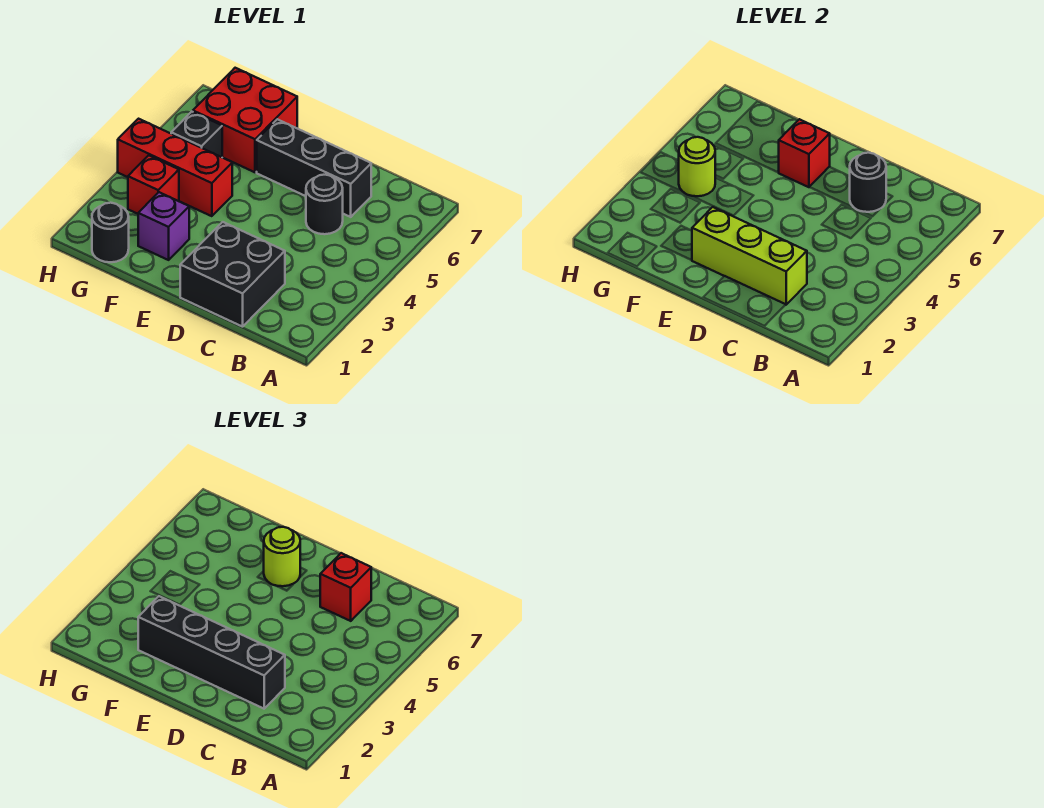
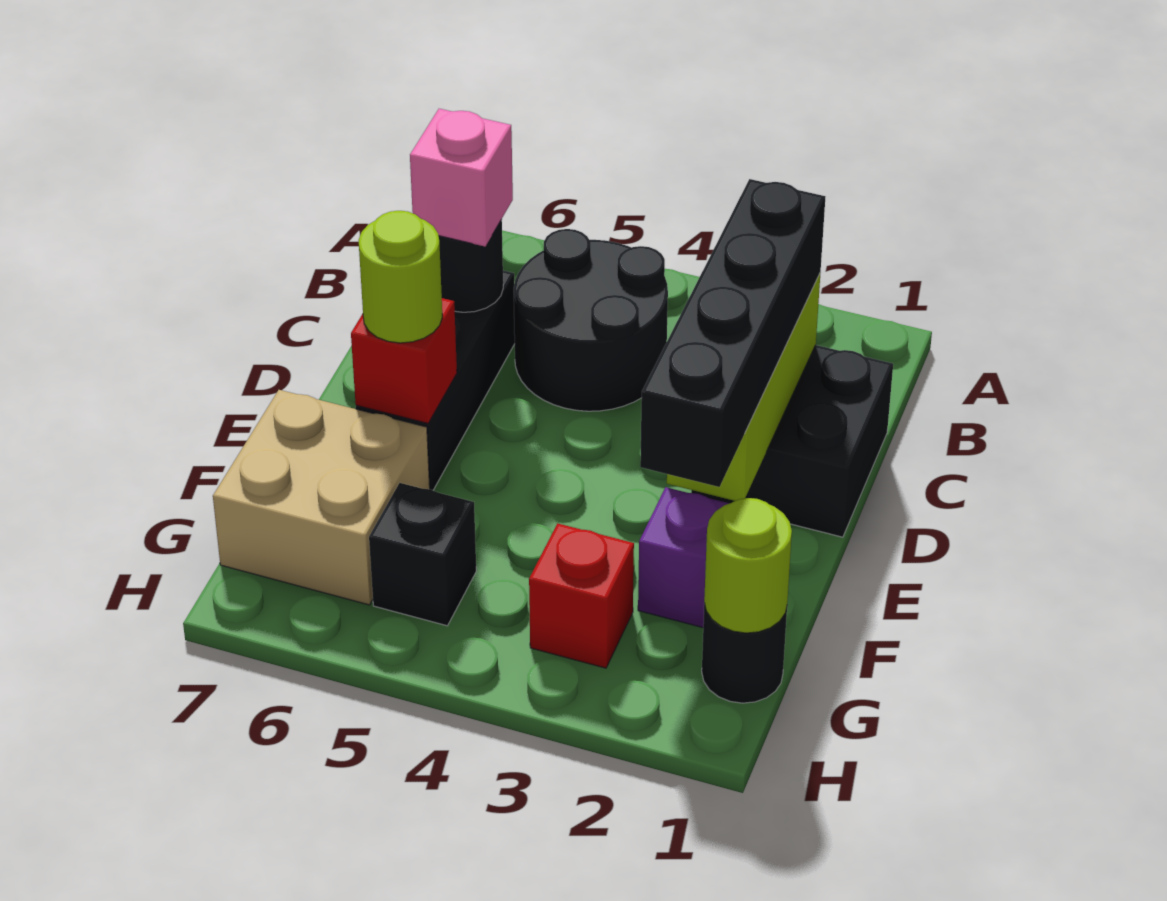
black 1x1 round brick [306,175,343,234] -> black 2x2 round brick [514,229,668,411]
red 1x1 brick [320,553,371,621] -> pink 1x1 brick [410,109,513,247]
red 1x3 brick [118,119,232,216] -> none
red 2x2 brick [193,68,297,172] -> tan 2x2 brick [213,390,430,605]
lime 1x1 round brick [679,137,715,196] -> lime 1x1 round brick moved to [704,498,792,633]

